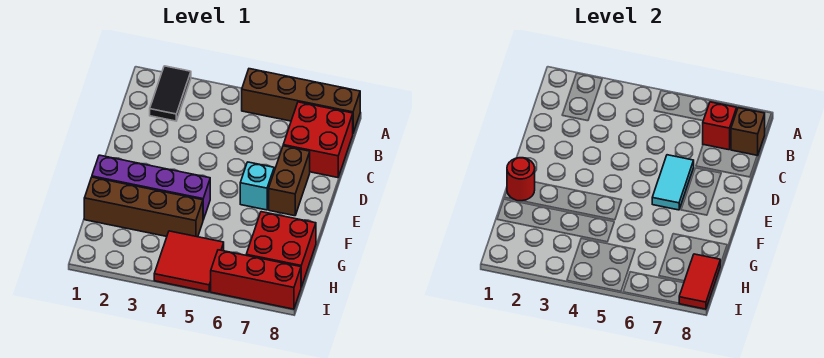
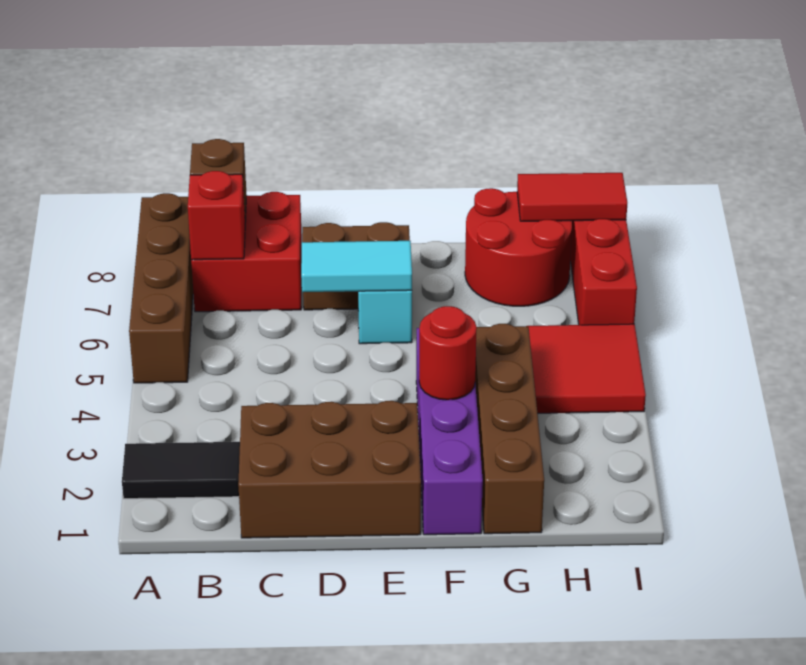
none -> brown 2x3 brick [238,401,421,538]
red 1x1 round brick [507,158,535,201] -> red 1x1 round brick moved to [419,306,477,400]
red 2x2 brick [246,212,316,287] -> red 2x2 round brick [465,188,572,306]

